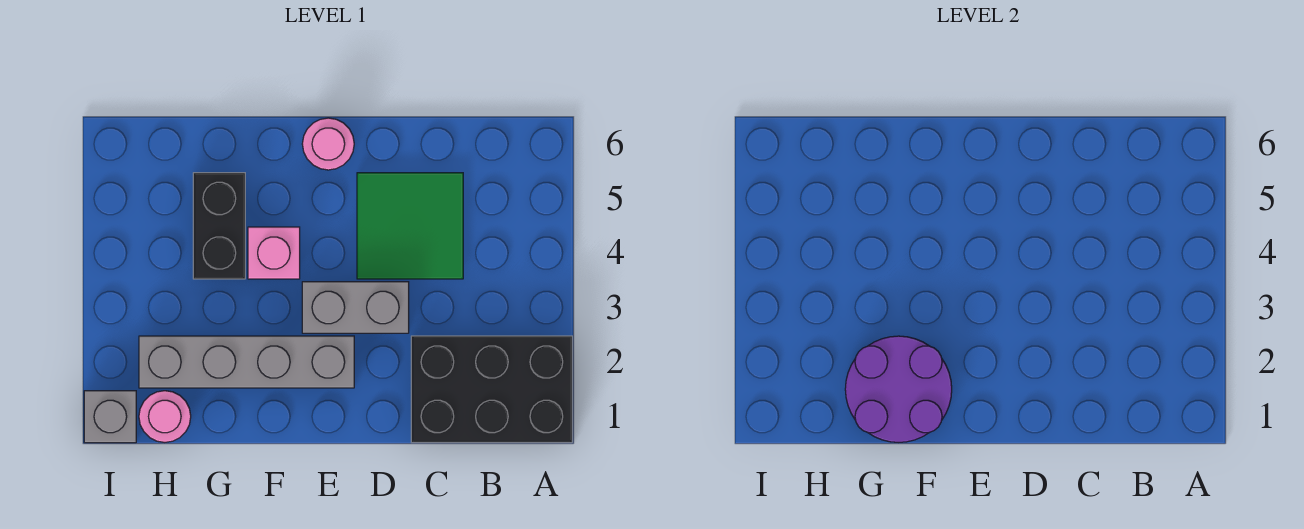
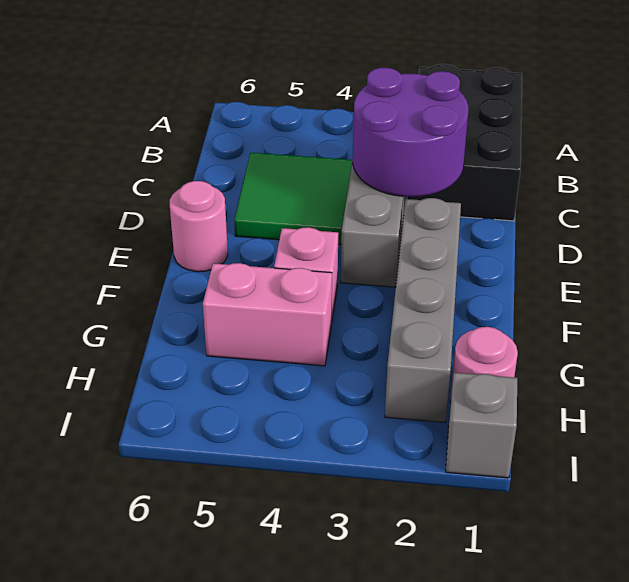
purple 2x2 round brick [845,336,952,442] -> purple 2x2 round brick moved to [353,68,468,197]
black 1x2 brick [193,173,245,279] -> pink 1x2 brick [203,263,332,366]

